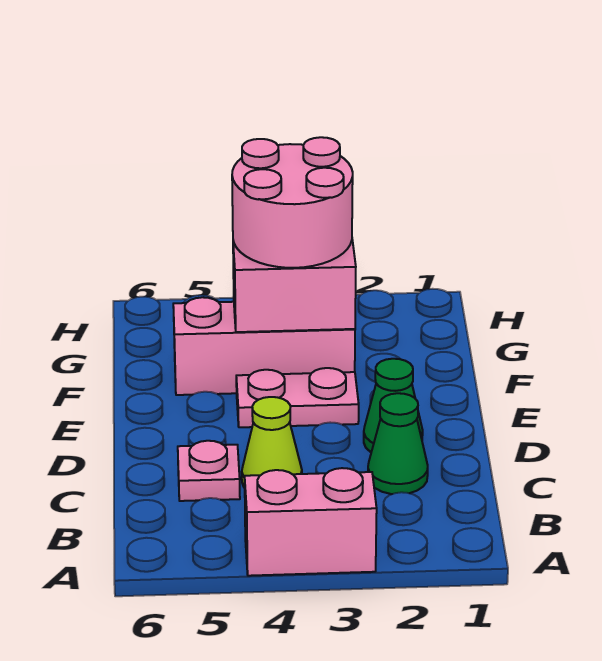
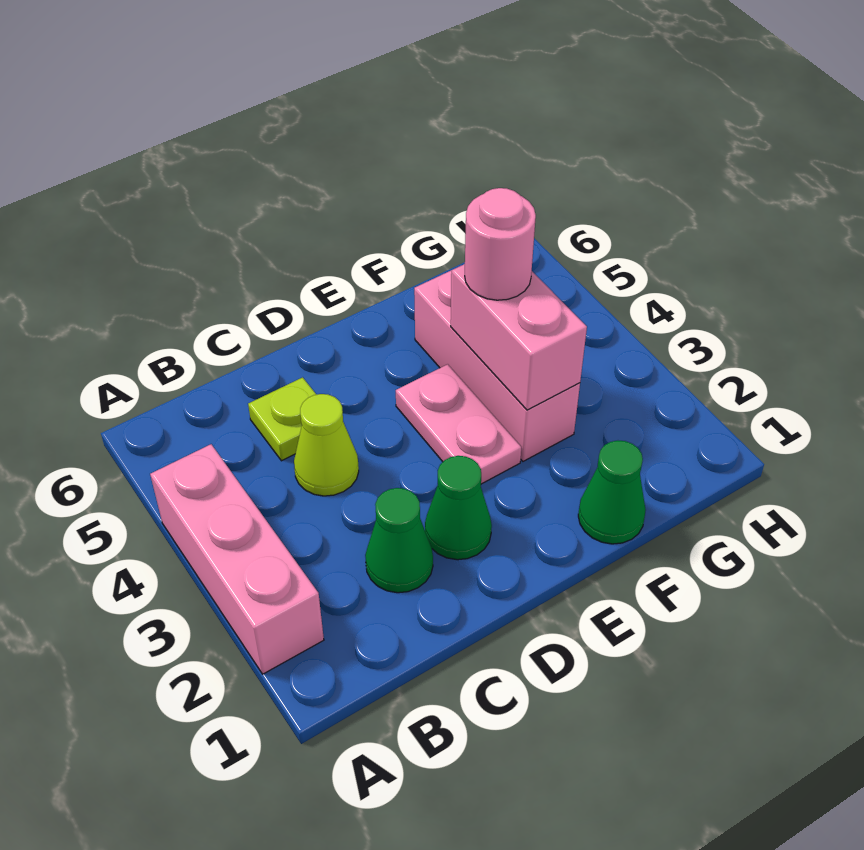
pink 1x2 brick [245,468,377,576] -> pink 1x3 brick [150,444,324,674]
pink 1x1 plate [178,441,240,501] -> lime 1x1 plate [248,377,316,461]
none -> green 1x1 cone [578,441,646,544]
pink 2x2 round brick [232,137,353,268] -> pink 1x1 round brick [465,188,536,300]

